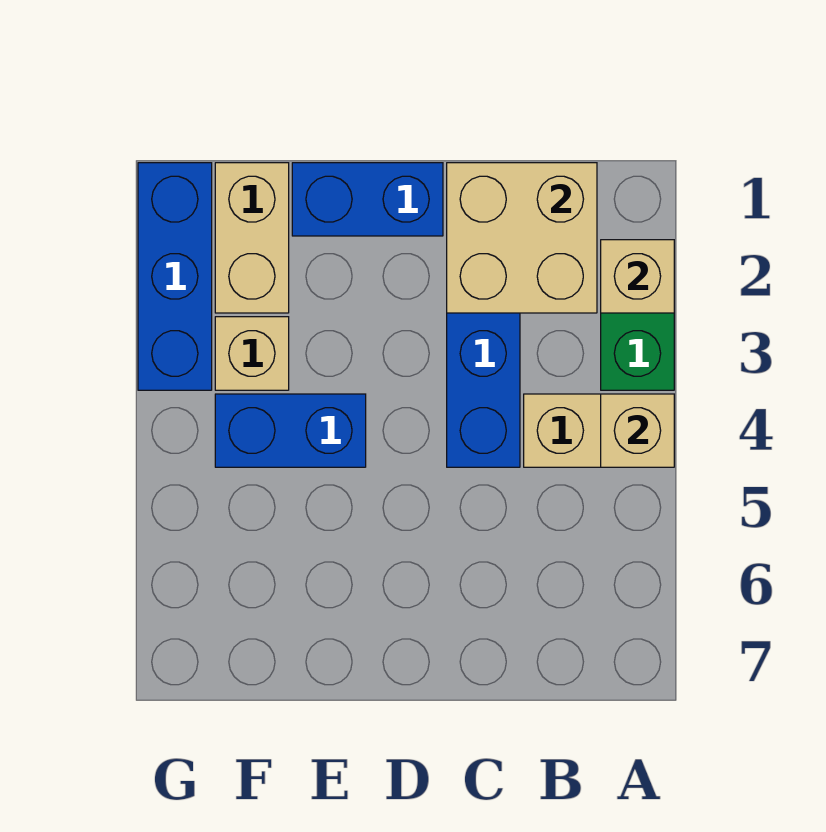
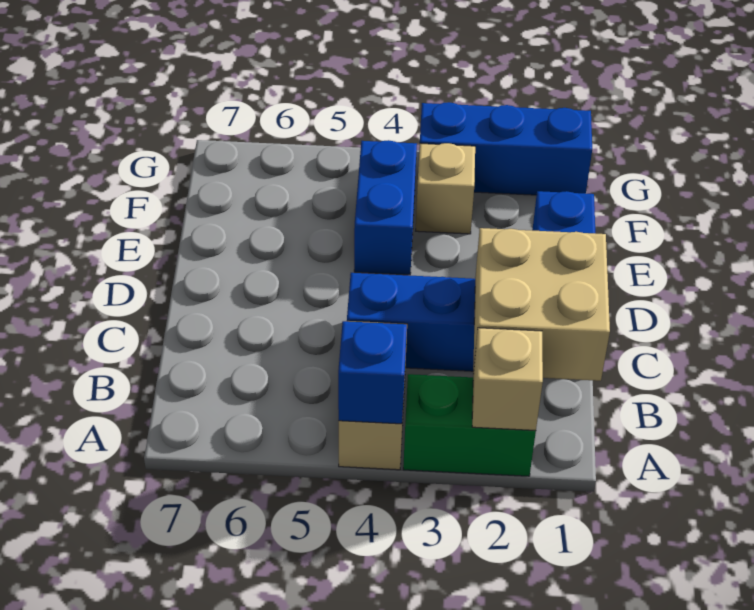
tan 1x1 brick [601,394,674,467] -> blue 1x1 brick [338,321,407,424]
tan 1x2 brick [215,163,289,313] -> none

